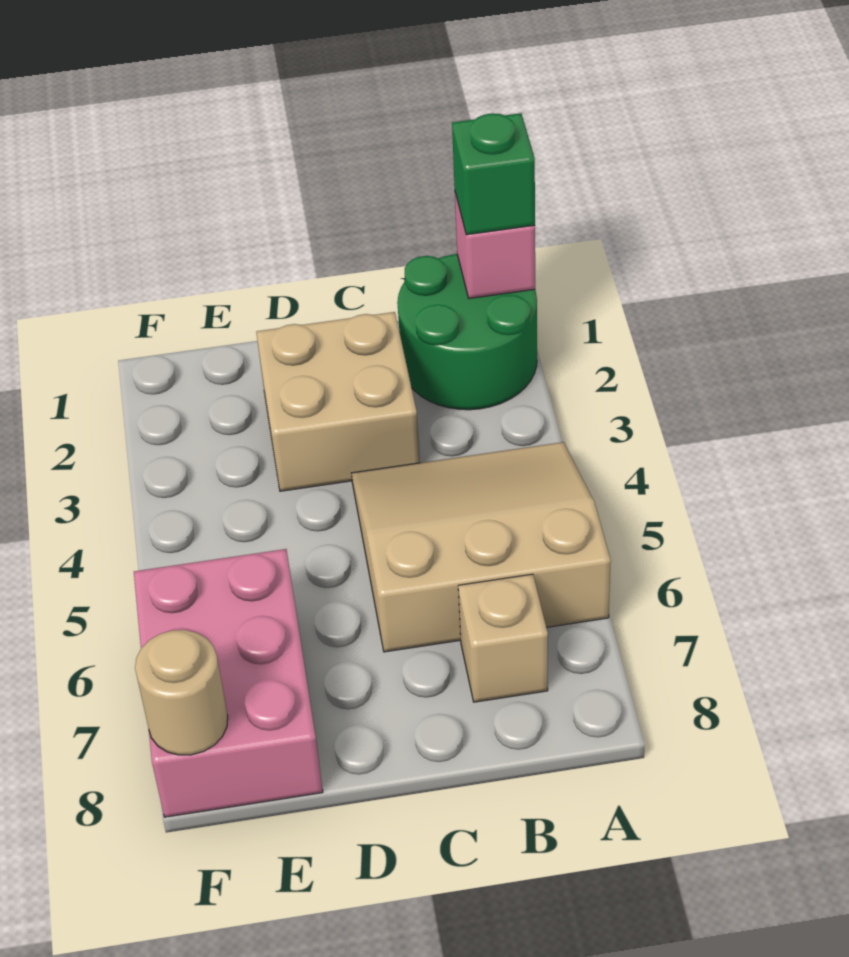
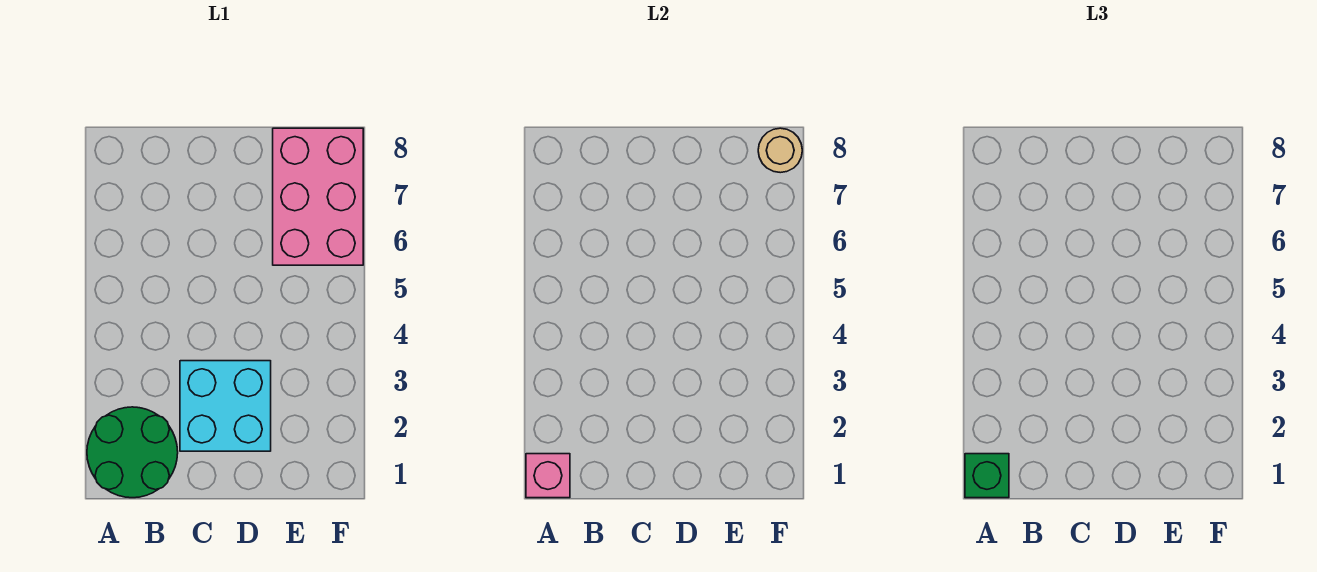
tan 3x3 slope [352,442,611,652] -> none
tan 1x1 brick [458,574,548,702] -> none
tan 2x2 brick [256,312,420,491] -> cyan 2x2 brick [180,361,271,451]

